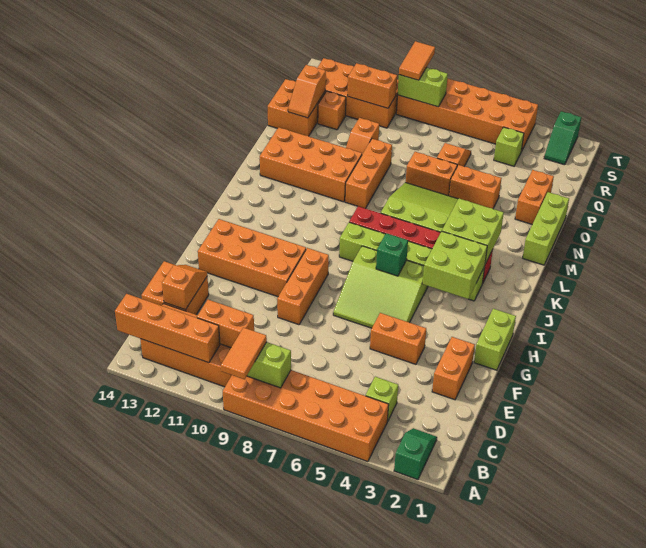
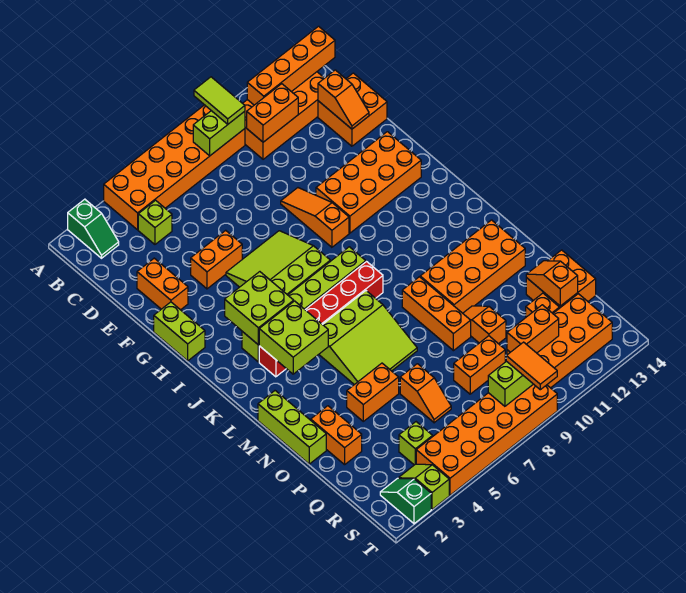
orange 1x2 tile [221,327,267,379] -> lime 1x2 tile [194,77,245,124]
orange 1x3 brick [277,248,329,325] -> orange 1x3 slope [281,188,349,247]
green 1x1 brick [376,233,408,276] -> none
orange 1x2 brick [406,152,457,196] -> orange 1x2 brick moved to [454,336,505,394]
none -> lime 1x2 slope [399,464,449,509]

